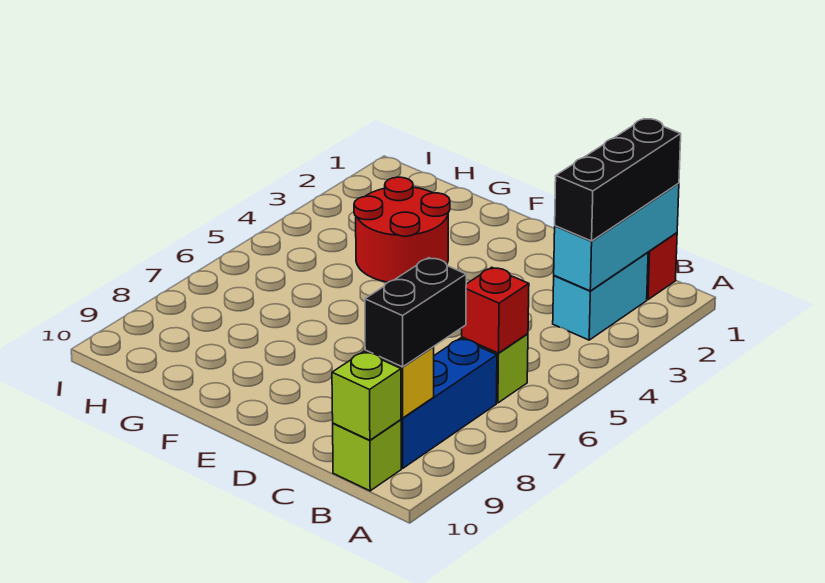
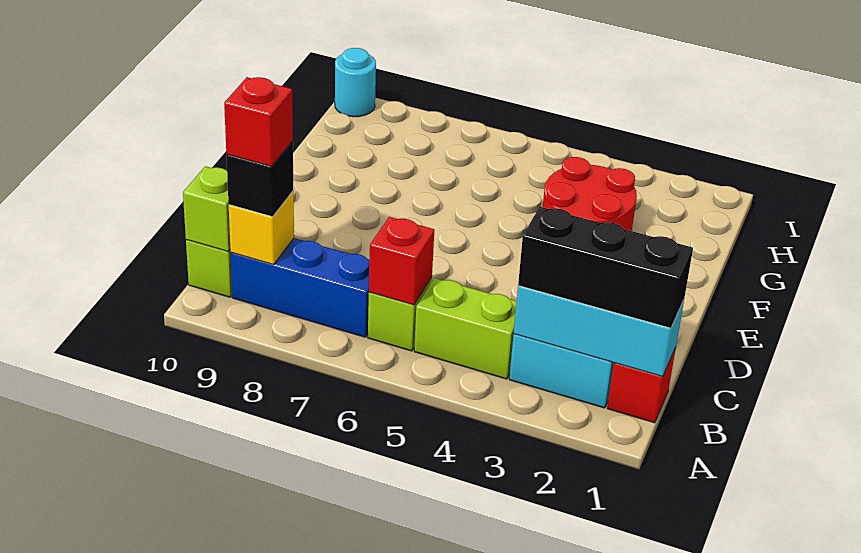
none -> lime 1x2 brick [414,278,517,379]
black 1x2 brick [365,258,466,367] -> black 1x1 brick [226,141,294,217]
none -> red 1x1 brick [224,77,293,167]
none -> cyan 1x1 round brick [335,48,376,117]

